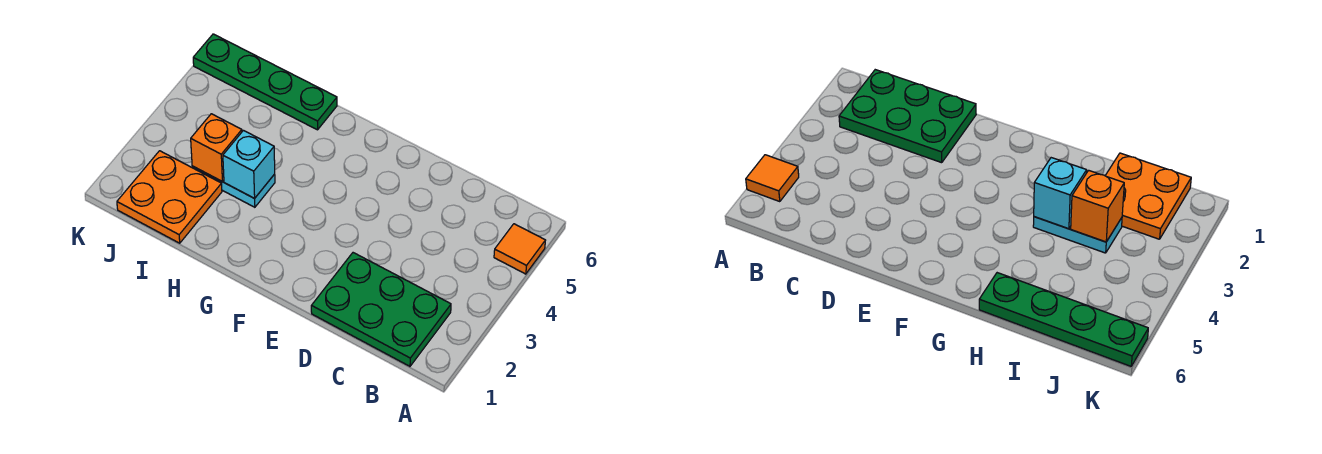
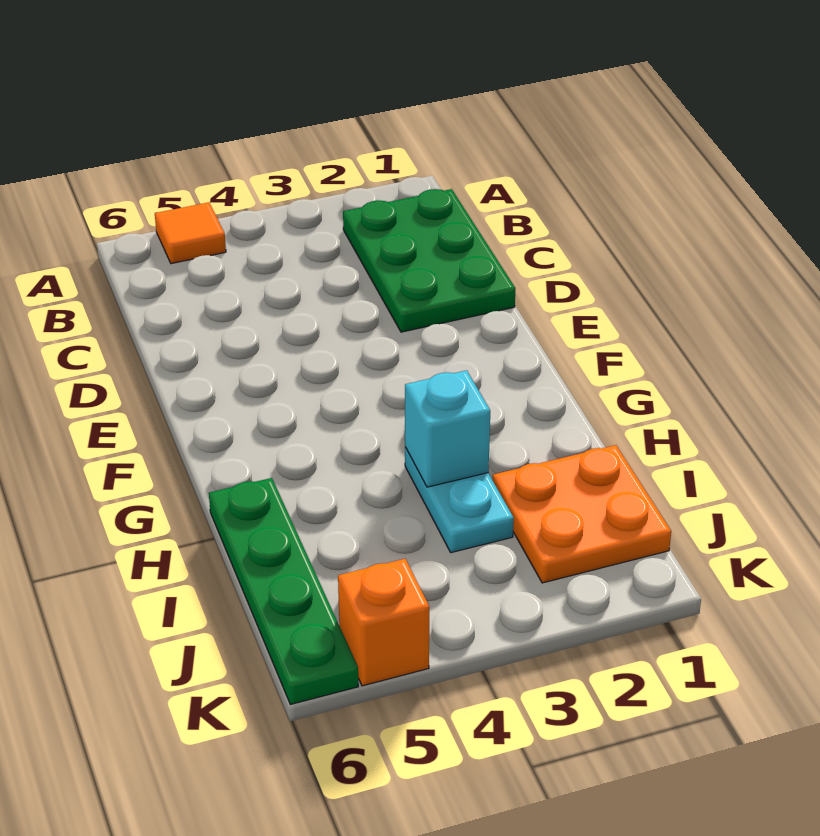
orange 1x1 brick [191,114,242,181] -> orange 1x1 brick moved to [338,559,429,686]

